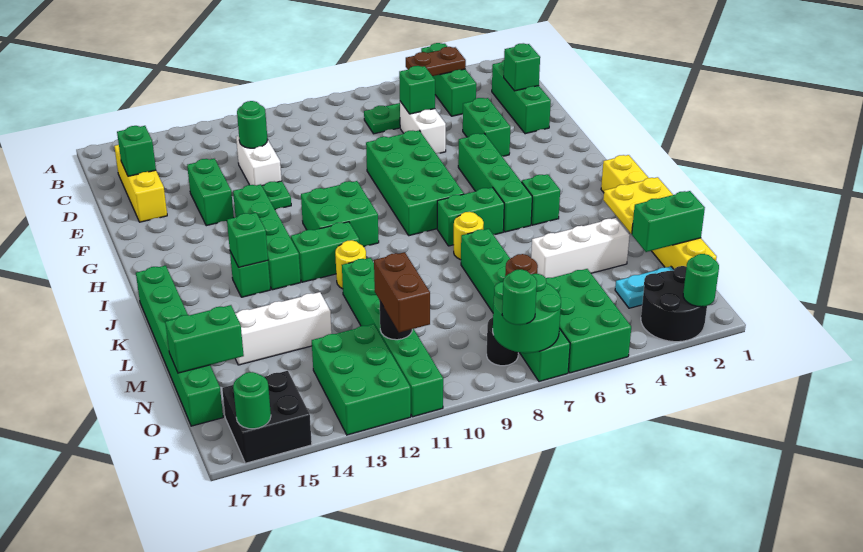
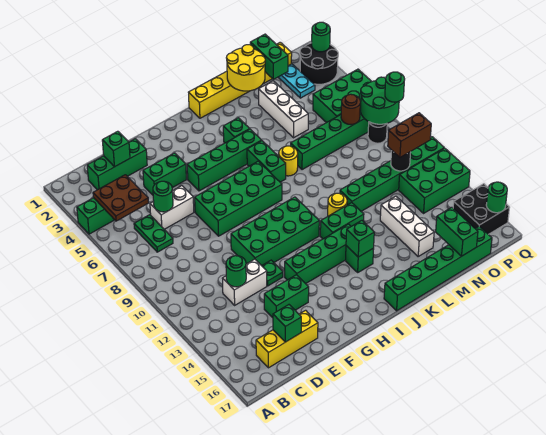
brown 1x2 plate [406,47,466,76] -> brown 2x2 plate [93,175,149,221]
green 1x1 brick [399,66,435,114] -> green 1x1 round brick [153,181,173,212]
green 2x2 brick [301,181,379,247] -> green 2x4 brick [231,197,319,266]
green 1x2 brick [291,222,359,282] -> green 1x2 brick turned to [320,203,364,239]
yellow 2x2 plate [603,177,673,234] -> yellow 2x2 round brick [226,45,265,91]

